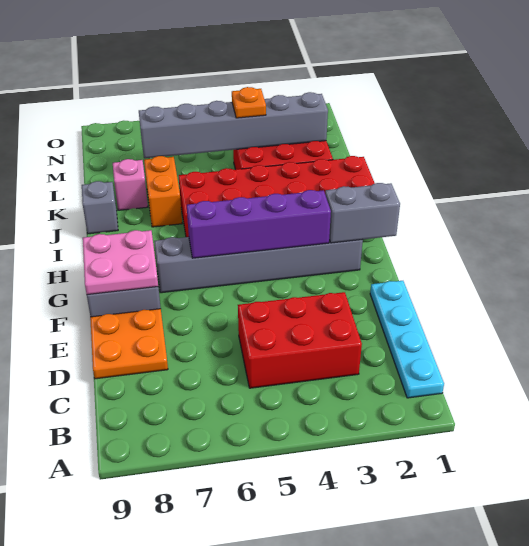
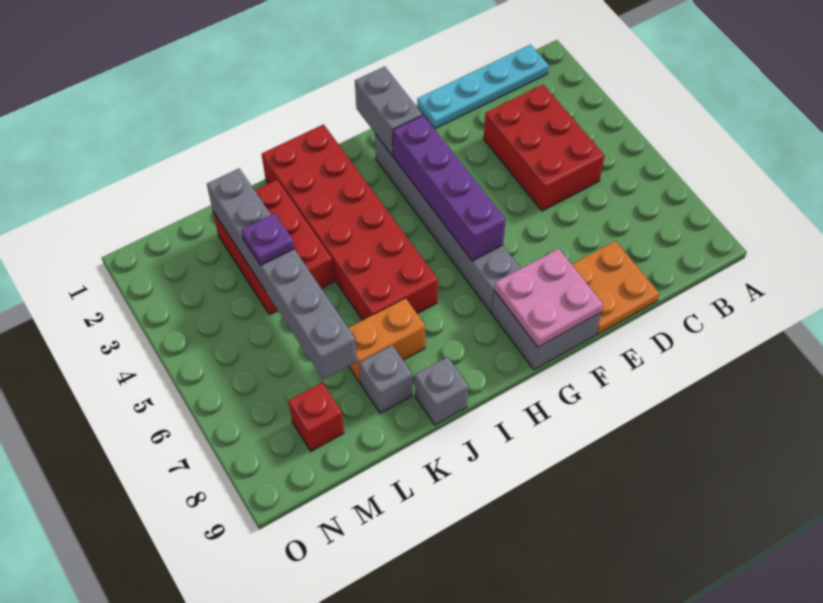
pink 1x1 brick [113,159,148,210] -> grey 1x1 brick [360,345,412,413]
orange 1x1 plate [232,87,266,118] -> purple 1x1 plate [241,213,294,265]
none -> red 1x1 brick [289,382,344,451]

